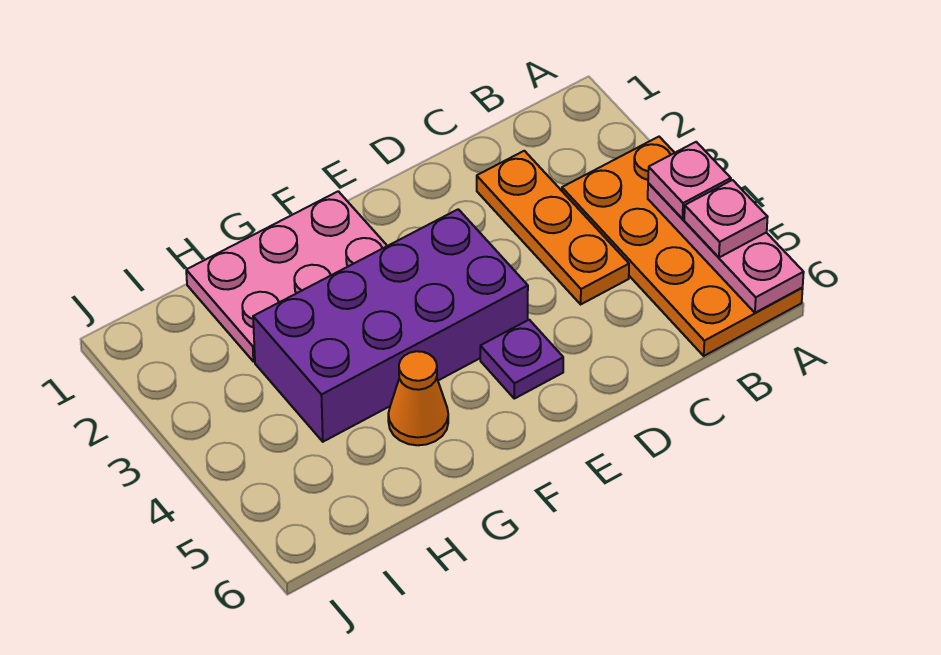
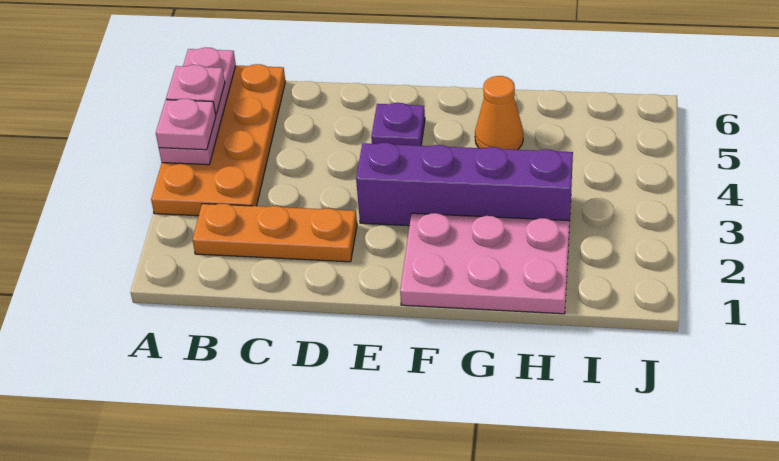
orange 1x3 plate [477,151,629,304] -> orange 1x3 plate turned to [193,204,357,262]
purple 2x4 brick [253,209,528,442] -> purple 1x4 brick [356,143,573,227]

